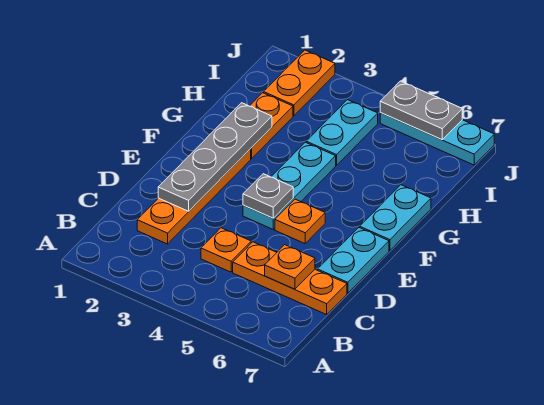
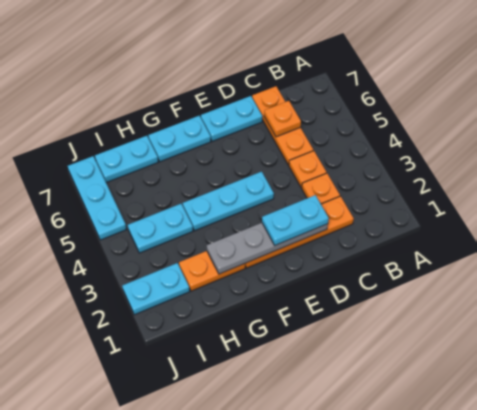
none -> cyan 1x2 plate [262,195,329,245]
grey 1x1 plate [243,174,293,218] -> none
orange 1x1 plate [275,199,325,244] -> orange 1x1 plate moved to [302,173,340,204]
none -> cyan 1x2 plate [95,136,158,183]
orange 1x2 plate [264,50,335,116] -> cyan 1x2 plate [122,263,190,315]
grey 1x2 plate [380,81,462,140] -> none

